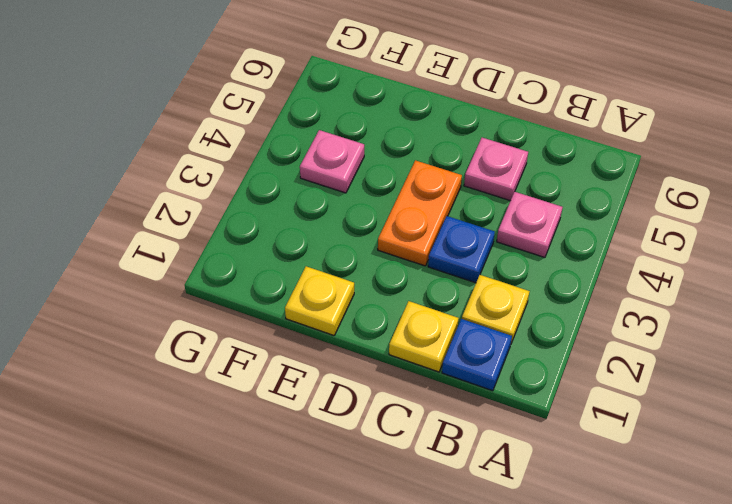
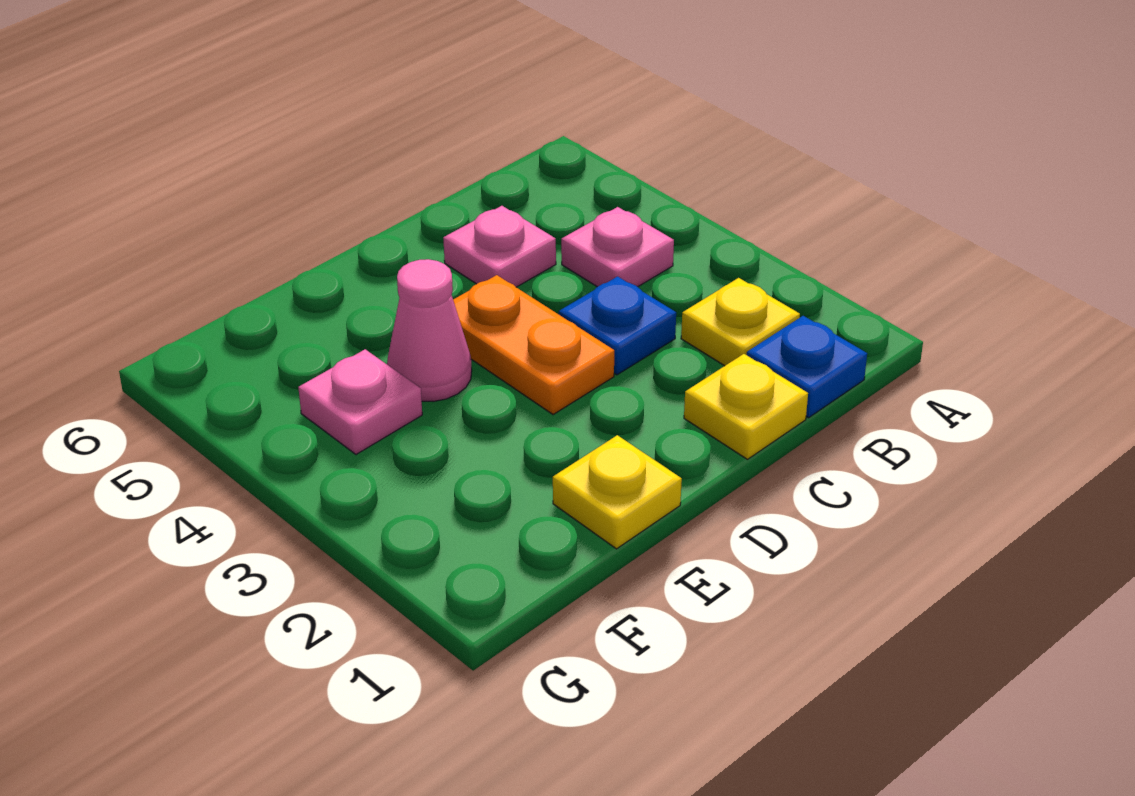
none -> pink 1x1 cone [387,259,472,401]

